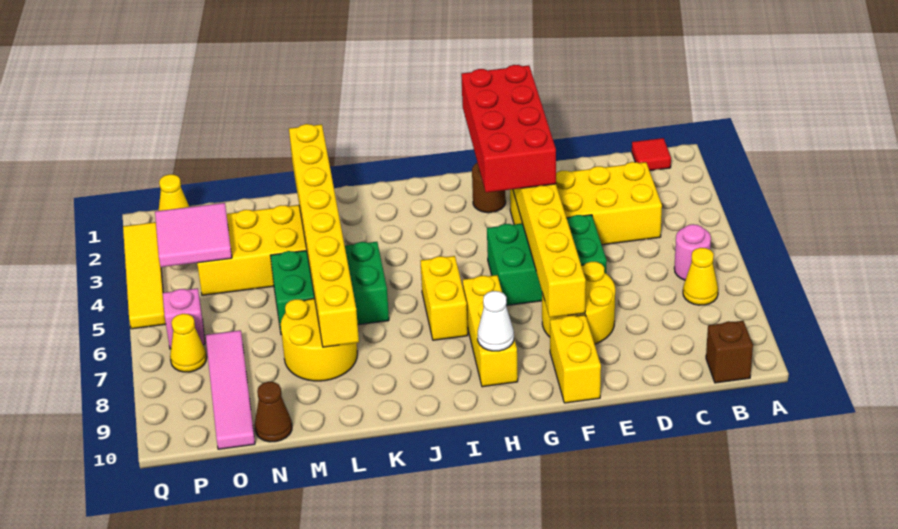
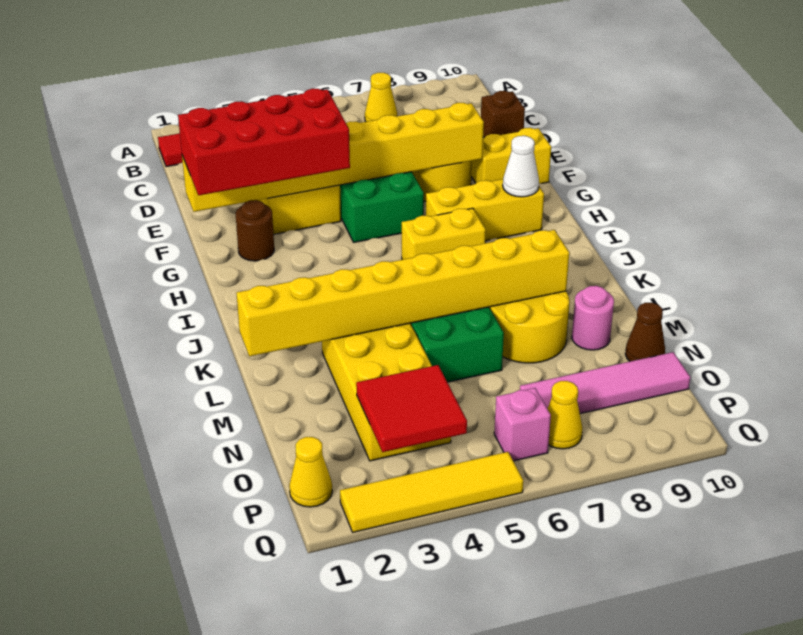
pink 1x1 round brick [674,224,711,280] -> pink 1x1 round brick moved to [572,286,614,350]
brown 1x1 brick [706,321,753,383] -> brown 1x1 brick moved to [481,91,525,138]
pink 2x2 tile [155,203,232,267] -> red 2x2 tile [356,365,467,452]

